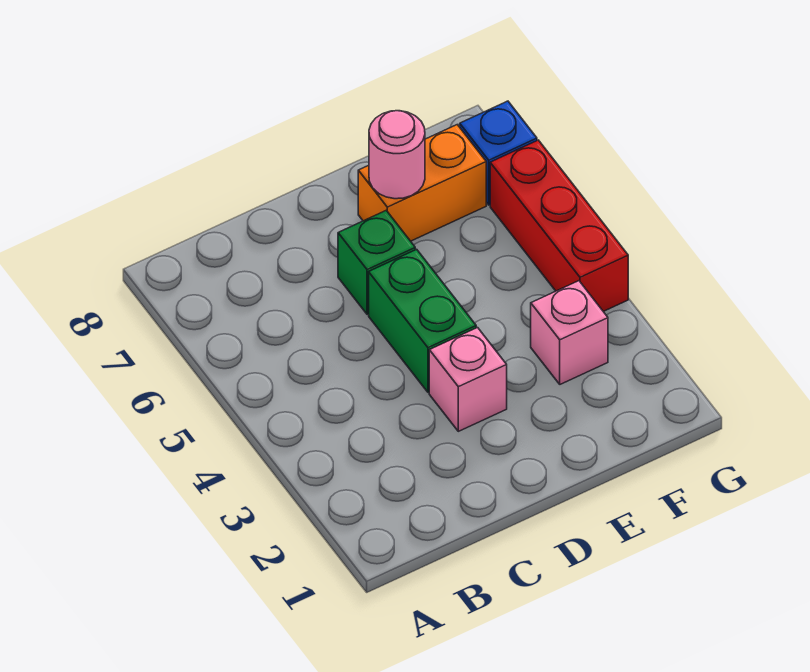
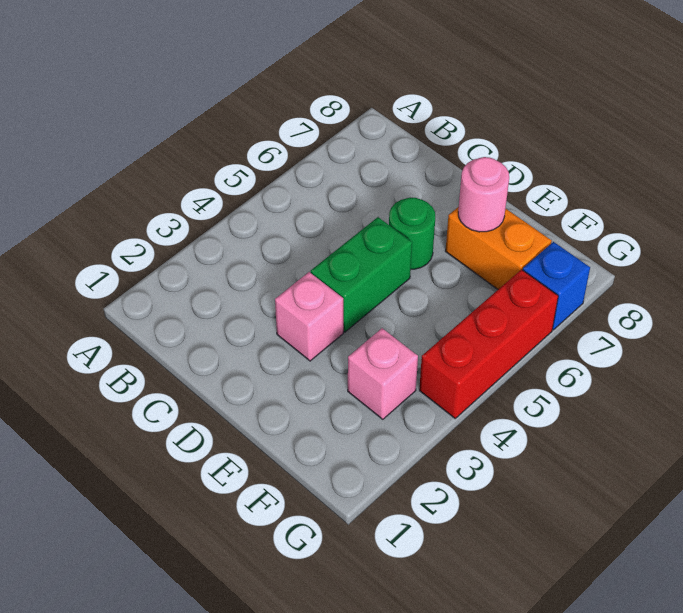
green 1x1 brick [338,211,415,314] -> green 1x1 round brick [389,198,435,269]

